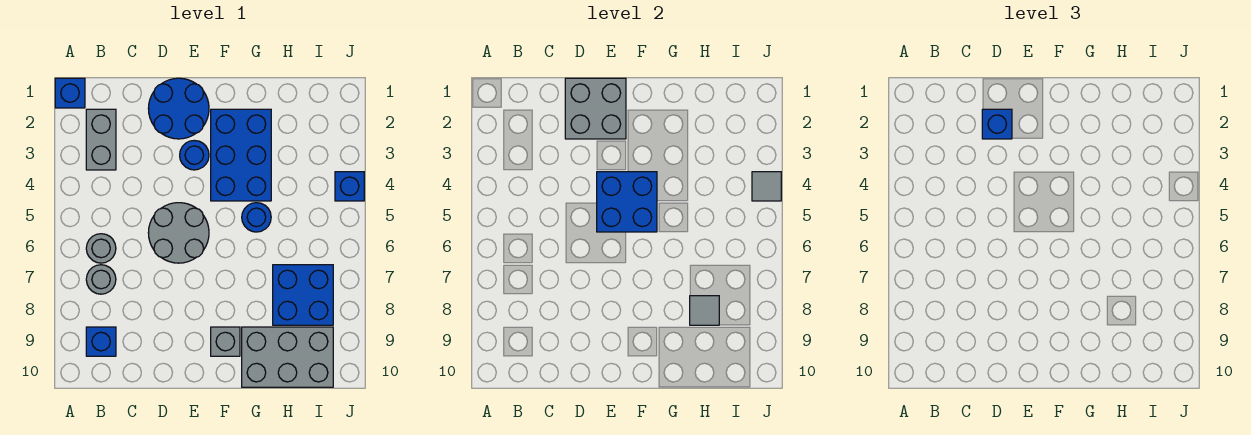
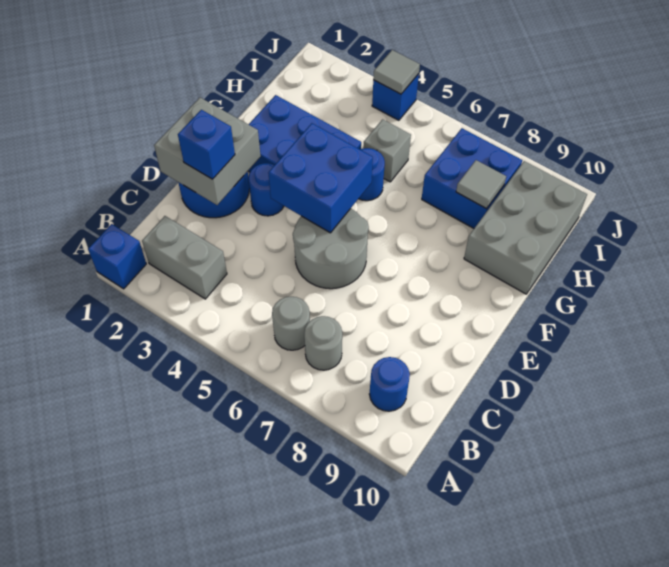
blue 1x1 brick [86,327,116,356] -> blue 1x1 round brick [369,357,410,411]
grey 1x1 brick [211,327,240,356] -> grey 1x1 brick moved to [363,119,411,182]

